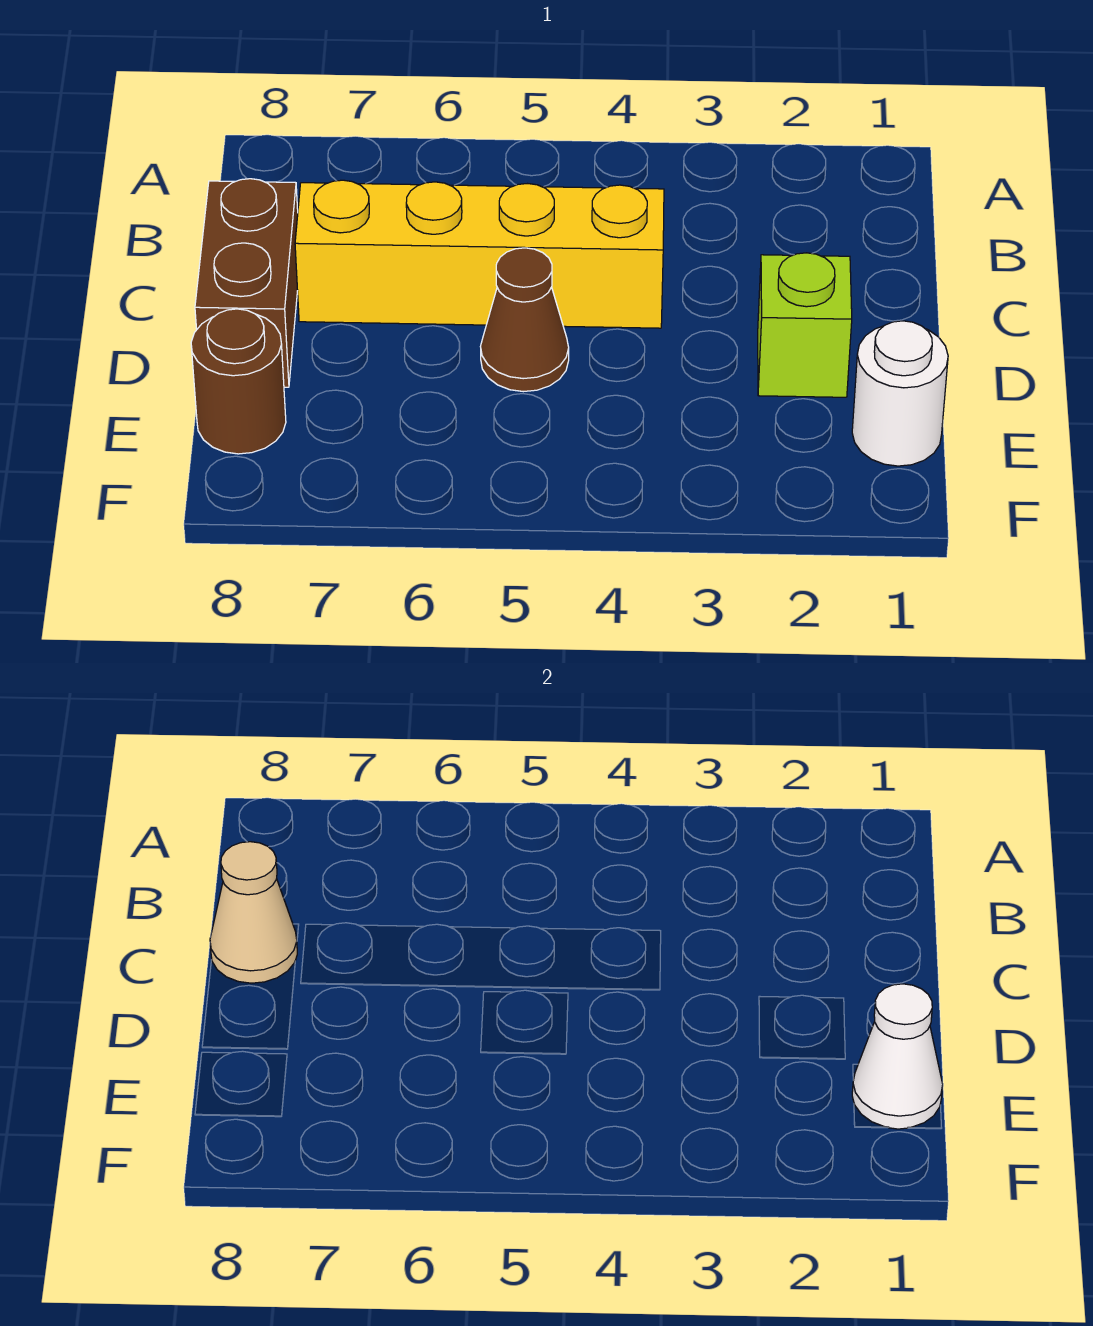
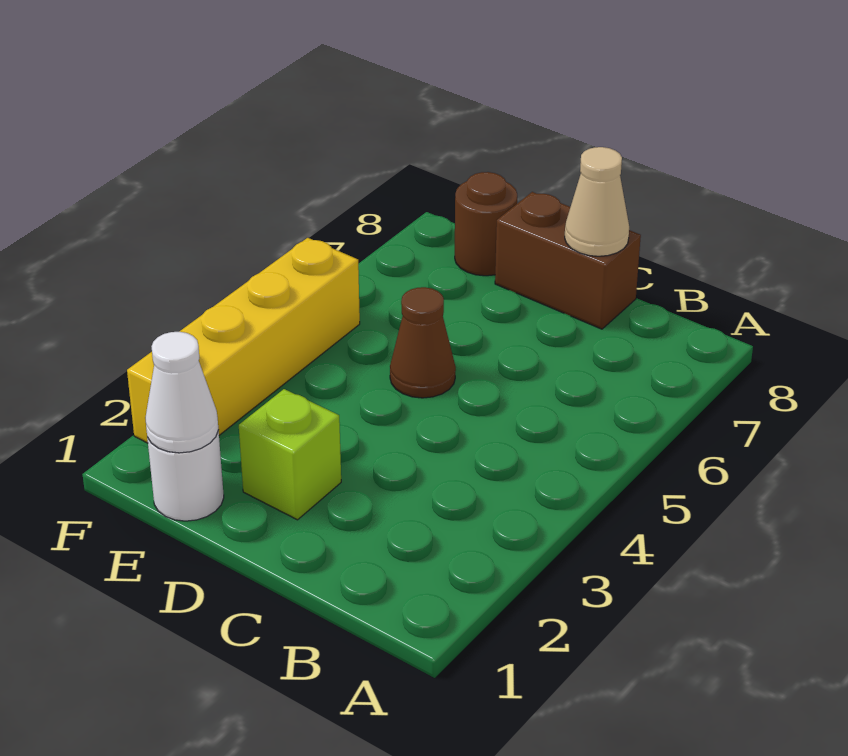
yellow 1x4 brick [295,180,664,328] -> yellow 1x4 brick moved to [127,238,360,443]

